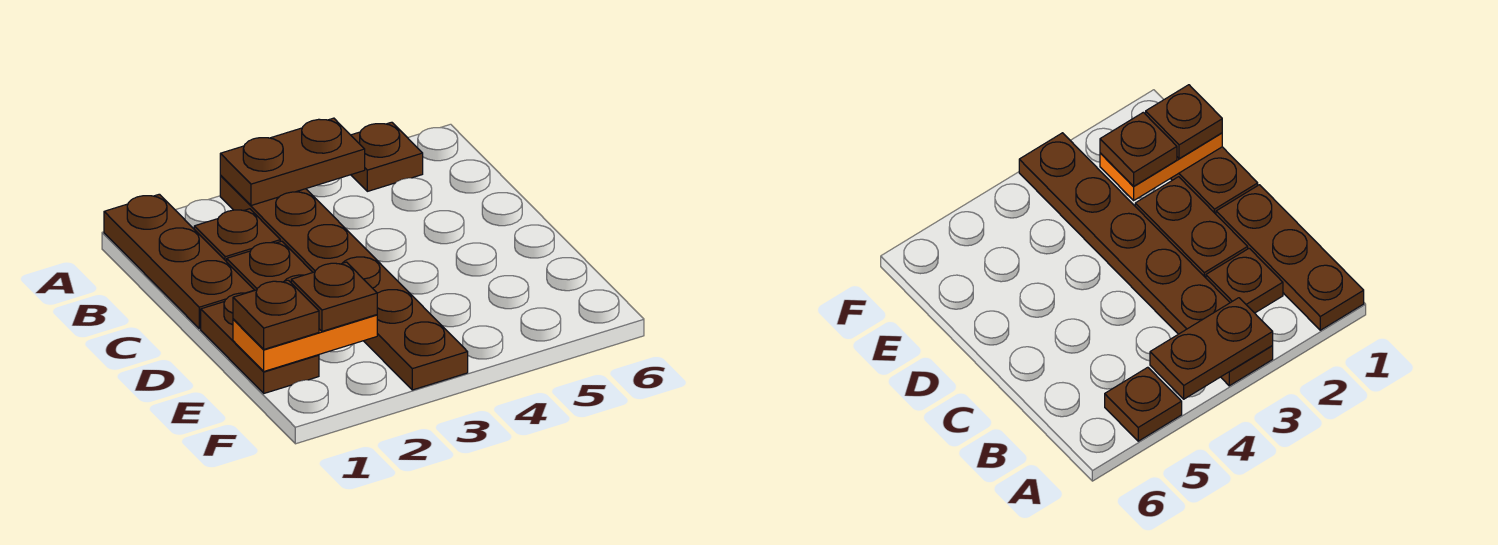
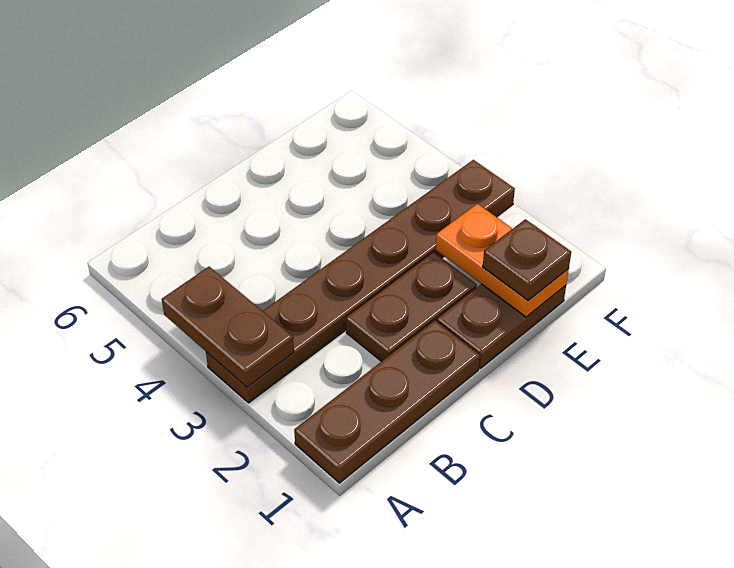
brown 1x1 plate [351,122,423,191] -> none
brown 1x1 plate [194,209,280,262] -> none
brown 1x1 plate [291,262,377,331] -> none

